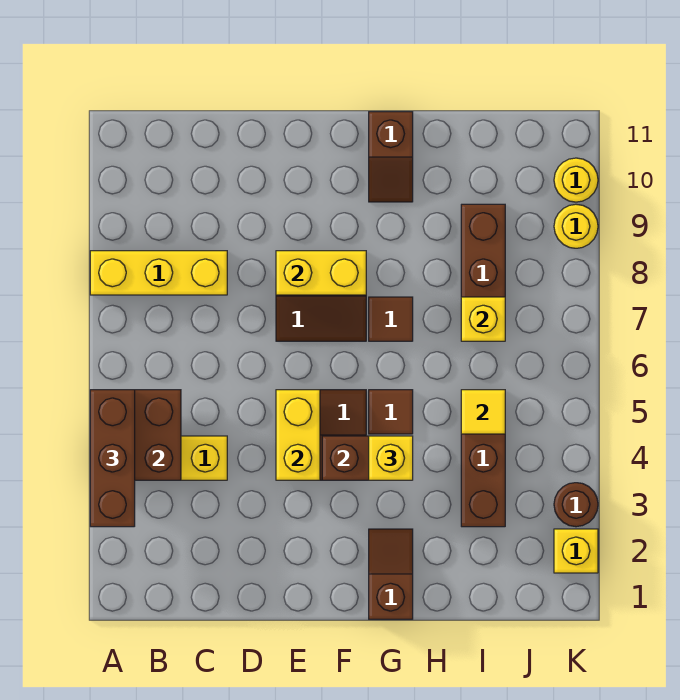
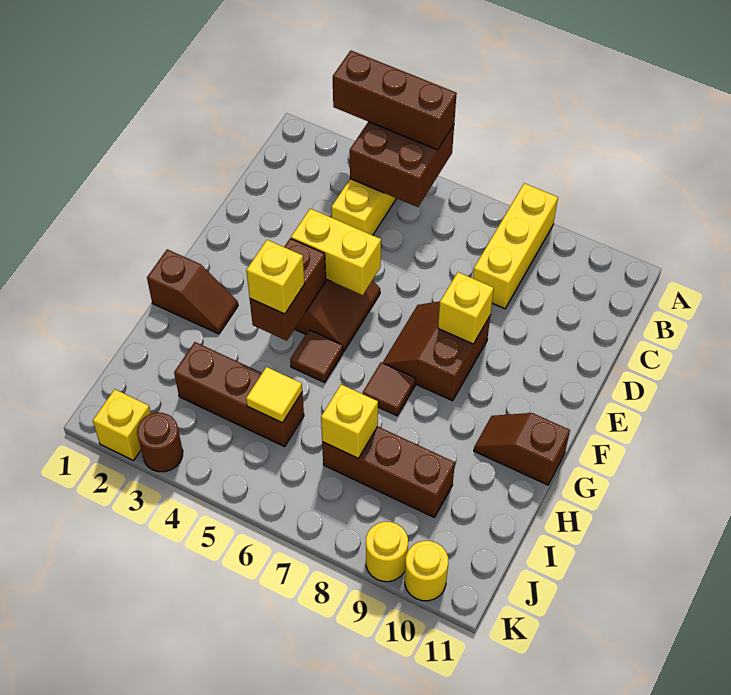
yellow 1x2 brick [276,251,366,295] -> yellow 1x1 brick [438,272,494,344]

